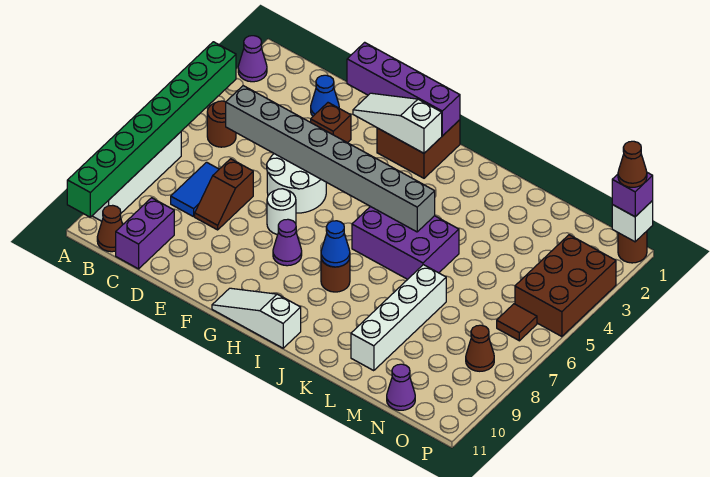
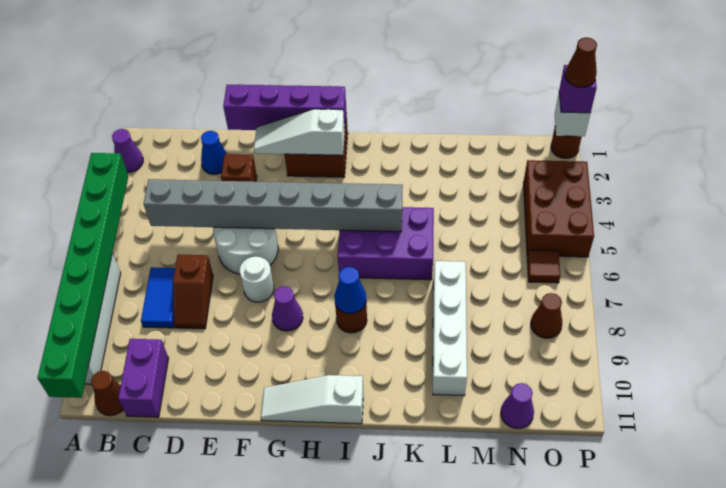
brown 1x1 round brick [207,101,236,147] -> none

